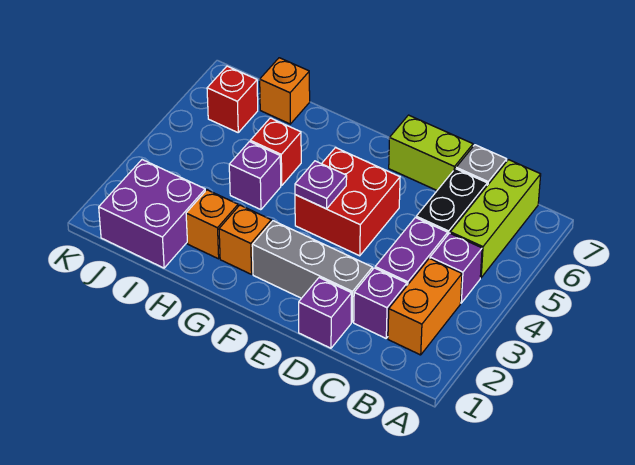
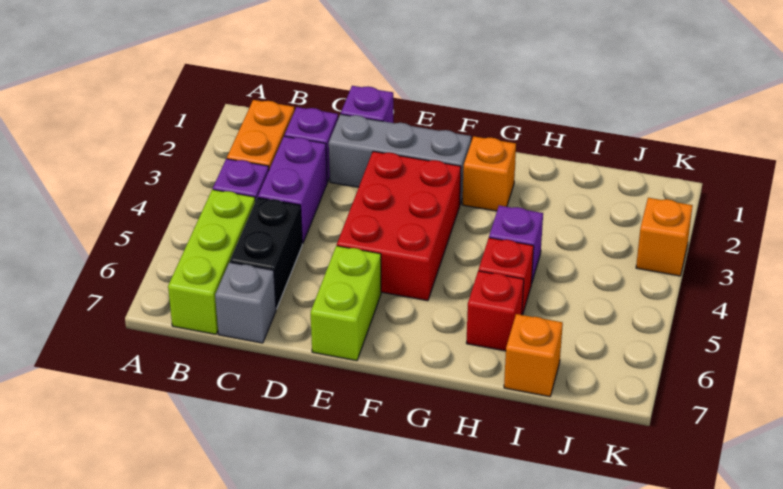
lime 1x2 brick [389,115,473,190] -> lime 1x2 brick turned to [311,246,381,361]
red 2x2 brick [295,148,400,256] -> red 2x3 brick [337,151,461,301]
purple 1x1 plate [295,161,347,209] -> none
orange 1x1 brick [186,190,238,259] -> orange 1x1 brick moved to [636,198,693,276]
purple 2x2 brick [99,160,205,268] -> none
red 1x1 brick [207,66,258,132] -> red 1x1 brick moved to [467,271,524,351]

